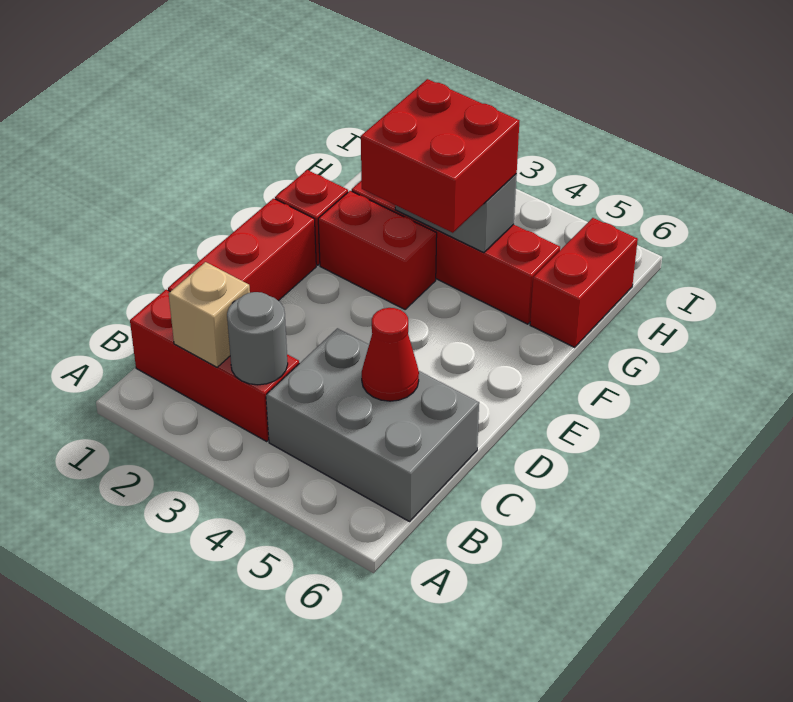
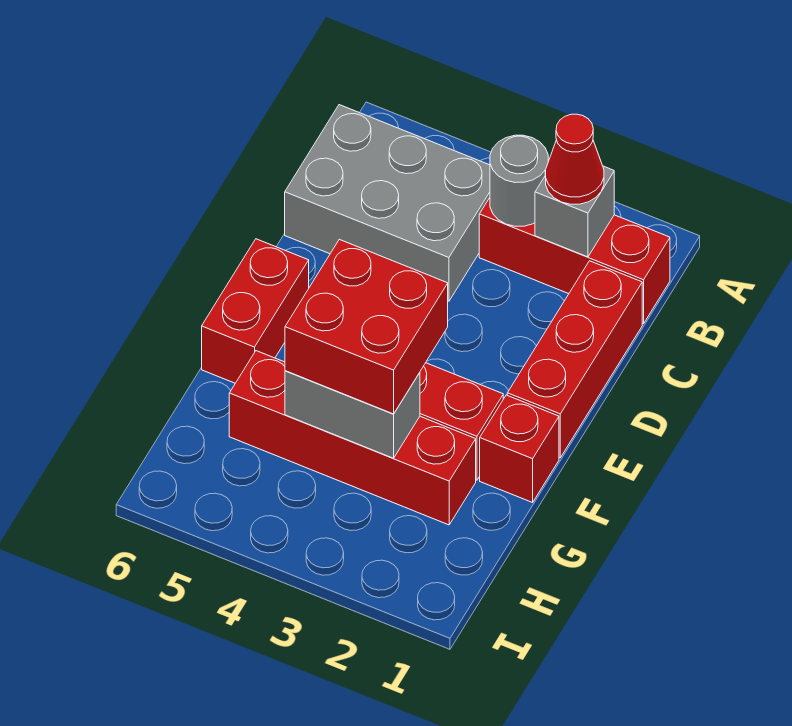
tan 1x1 brick [169,262,250,367] -> grey 1x1 brick [535,166,614,257]
red 1x1 cone [362,308,419,401] -> red 1x1 cone moved to [545,114,604,204]
red 1x2 brick [530,218,638,347] -> red 1x2 brick moved to [202,239,309,383]

